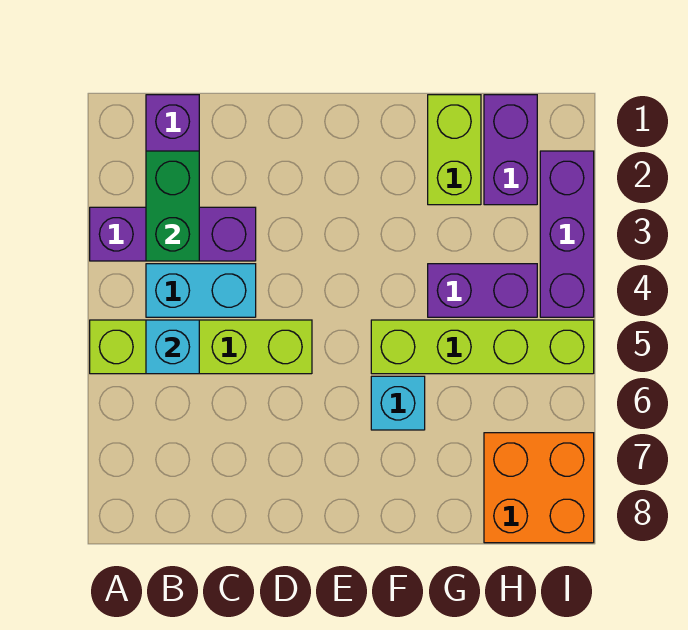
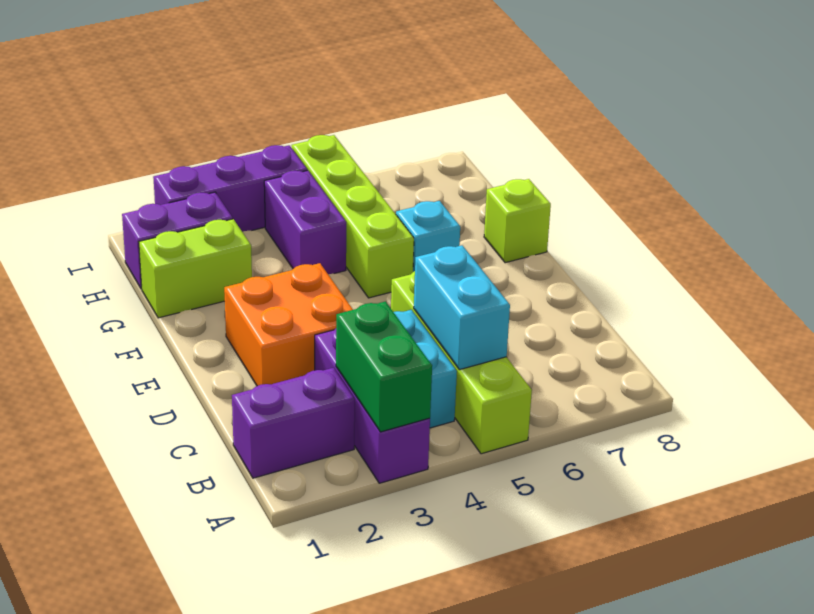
green 1x2 brick [146,151,199,261] -> green 1x2 brick turned to [336,301,432,432]
cyan 1x1 brick [146,320,199,374] -> cyan 1x2 brick [414,245,510,370]
none -> lime 1x1 brick [484,179,551,263]
orange 2x2 brick [484,433,594,543] -> orange 2x2 brick moved to [224,263,353,386]

